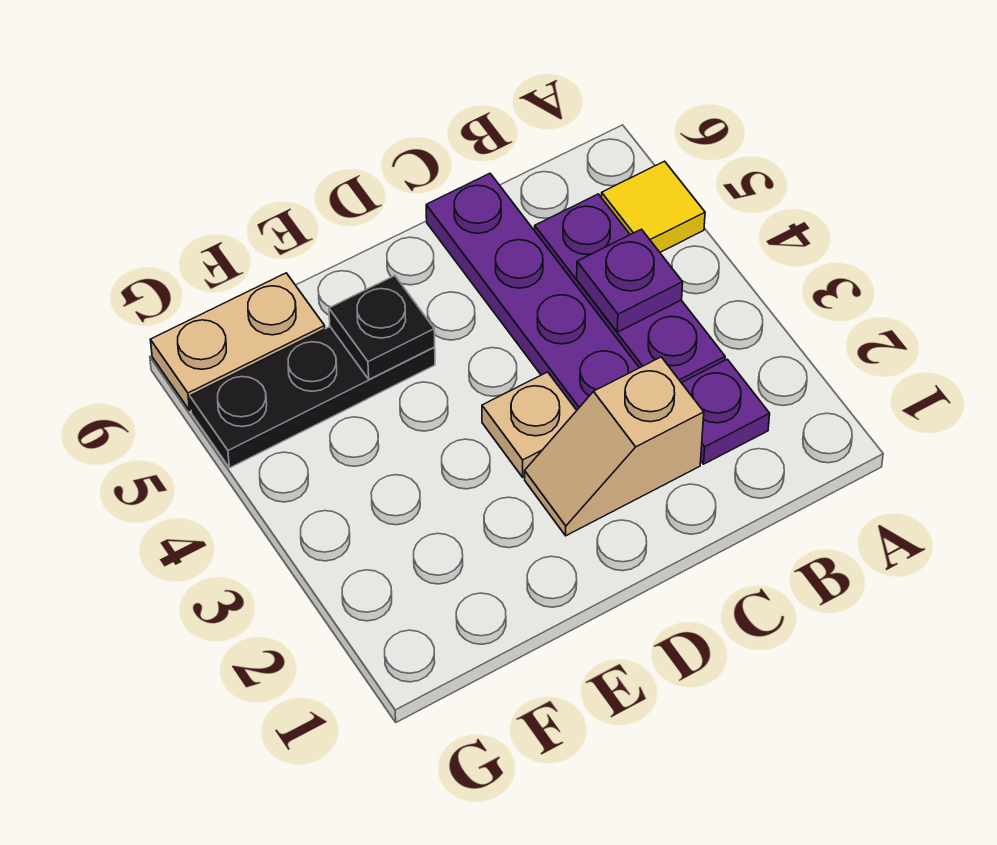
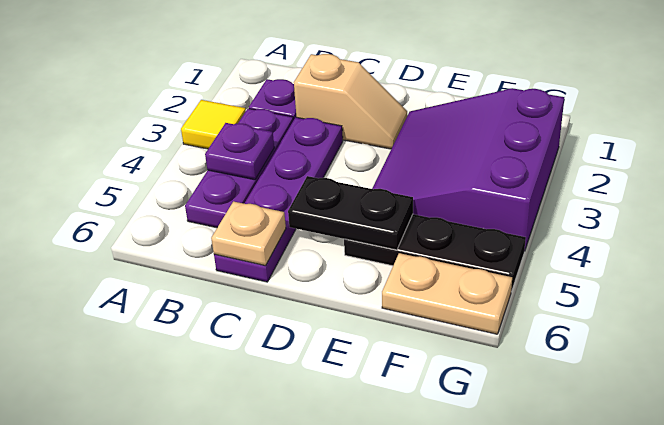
yellow 1x1 tile [601,161,705,252] -> yellow 1x1 tile moved to [181,100,246,149]
tan 1x1 plate [482,372,577,477] -> tan 1x1 plate moved to [211,201,286,266]
none -> purple 3x3 slope [372,88,564,251]
black 1x1 plate [329,276,435,379] -> black 1x2 plate [288,176,413,250]

